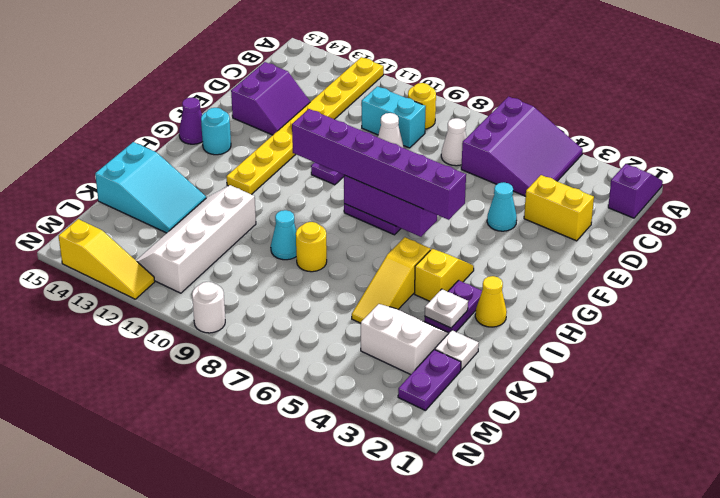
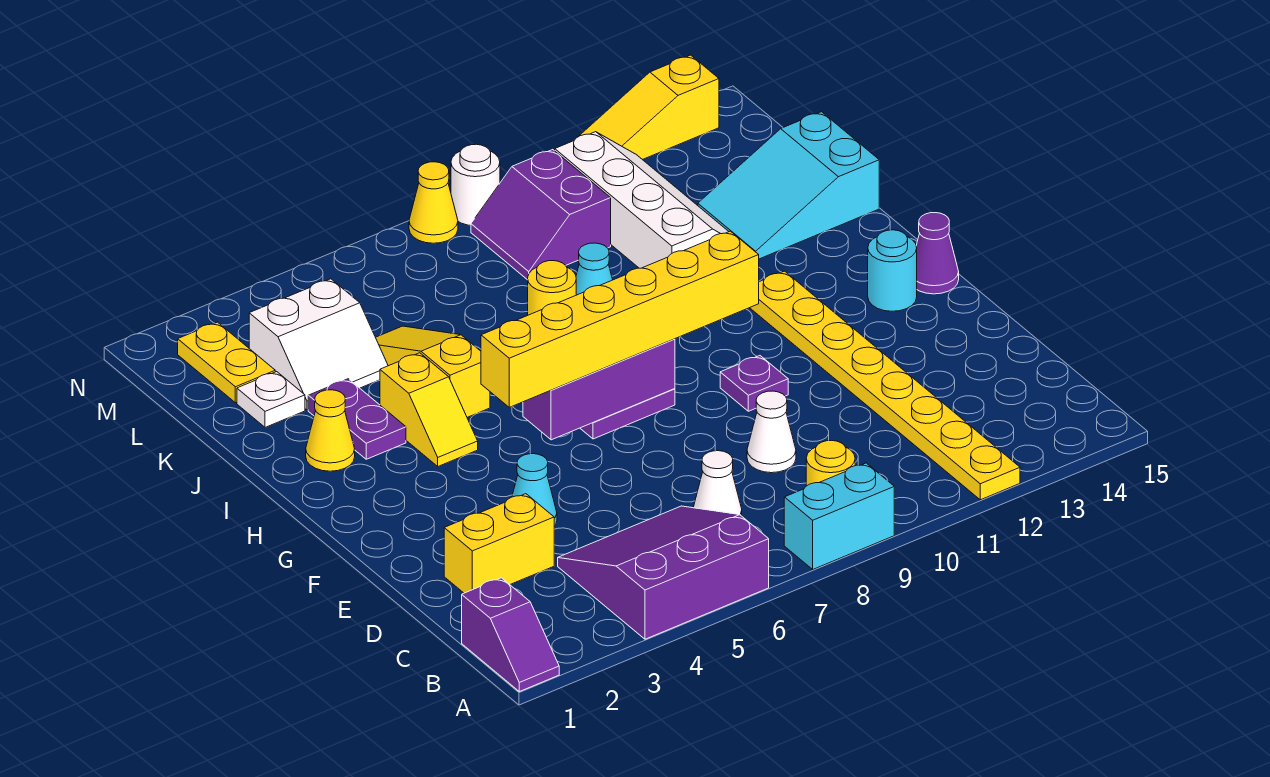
purple 3x3 slope [461,97,583,196] -> purple 3x3 slope turned to [558,506,769,639]
cyan 1x2 brick [362,86,426,148] -> cyan 1x2 brick moved to [784,463,894,569]
purple 2x2 slope [231,62,310,135] -> purple 2x2 slope moved to [471,150,611,280]
purple 1x6 brick [292,109,466,220] -> yellow 1x6 brick [481,231,759,407]
white 1x1 plate [425,289,468,328] -> none
purple 1x2 plate [398,349,461,410] -> yellow 1x2 plate [178,322,275,403]
none -> yellow 1x1 cone [409,162,458,243]

